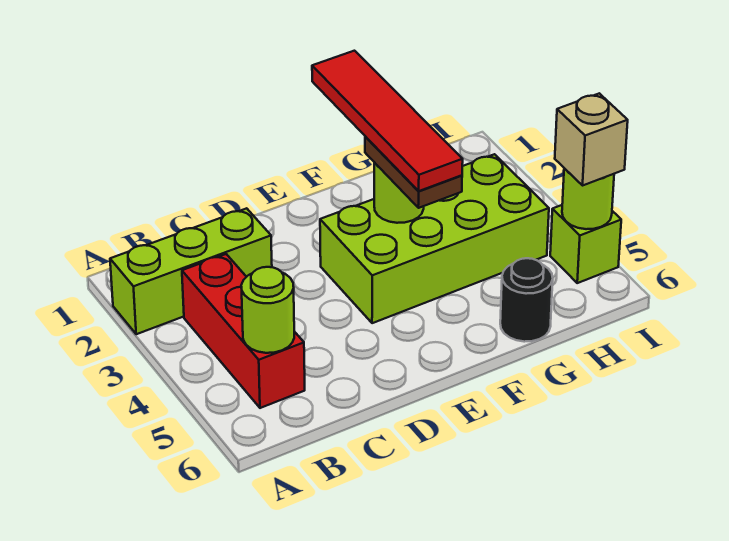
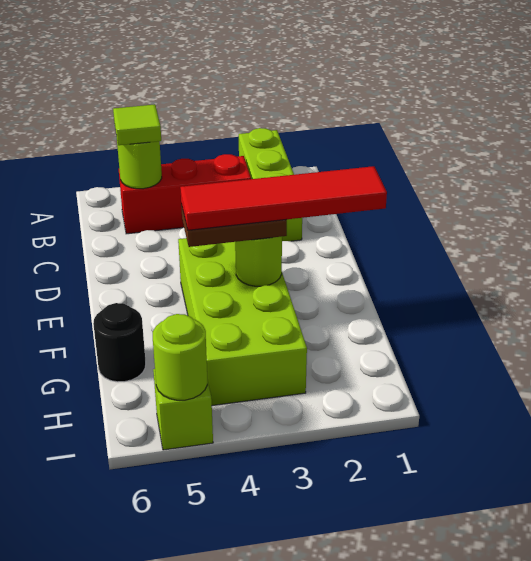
none -> lime 1x1 tile [113,104,161,145]
tan 1x1 brick [555,93,628,185] -> none

